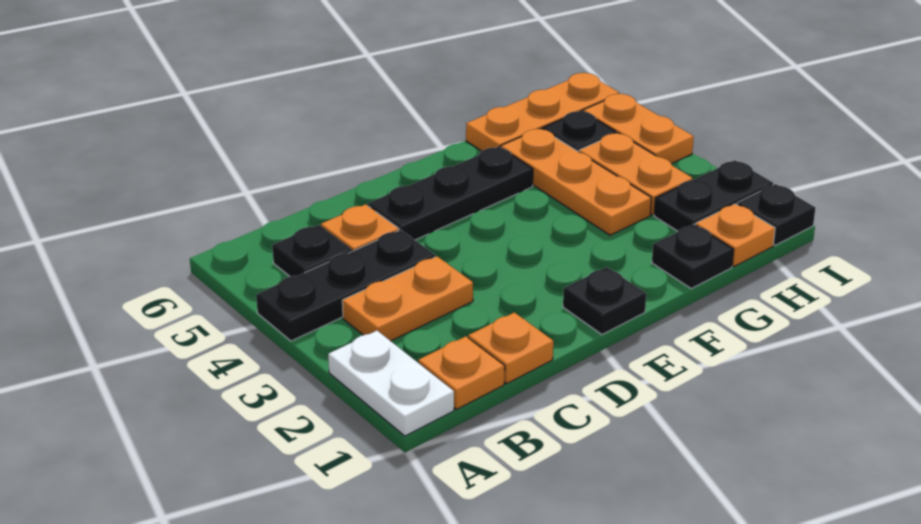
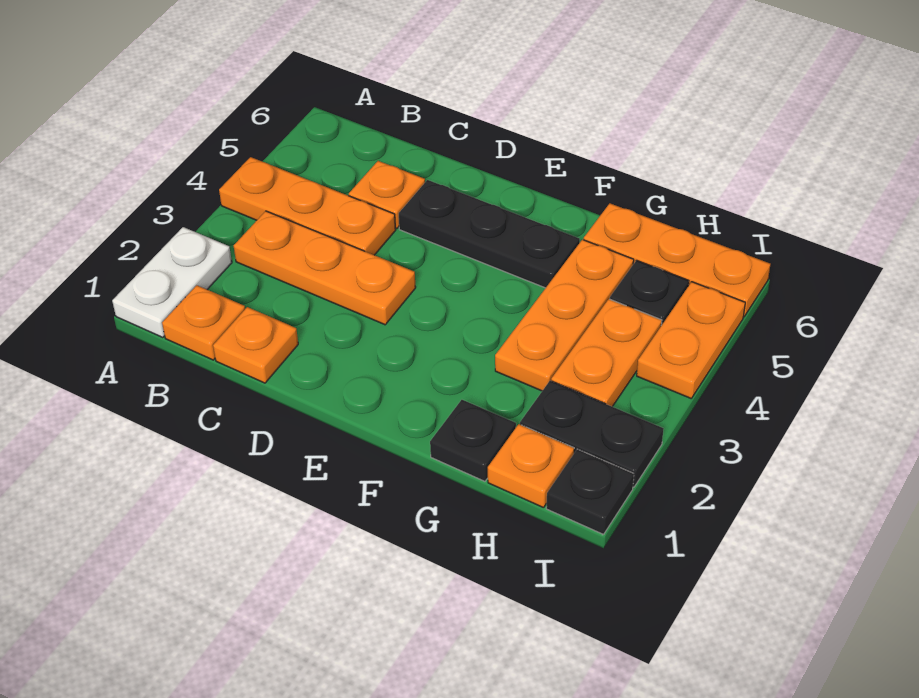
black 1x3 plate [256,230,435,341] -> orange 1x3 plate [219,157,396,255]
orange 1x2 plate [342,256,473,341] -> orange 1x3 plate [234,211,416,325]
black 1x1 plate [272,225,352,277] -> none
black 1x1 plate [563,267,646,335] -> none

